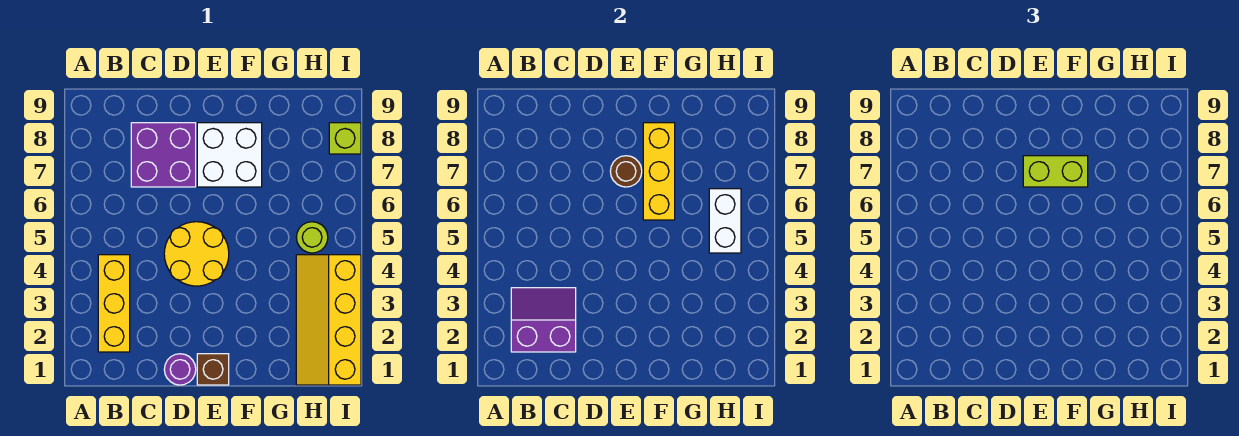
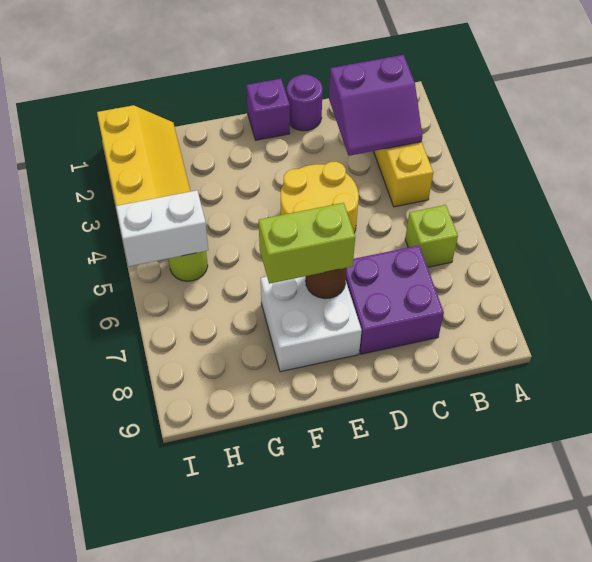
brown 1x1 brick [197,354,229,385] -> purple 1x1 brick [247,79,290,140]
yellow 1x3 brick [643,123,675,220] -> none
white 1x2 brick [709,189,741,253] -> white 1x2 brick turned to [116,190,208,266]
lime 1x1 brick [329,123,361,154] -> lime 1x1 brick moved to [405,205,458,267]

